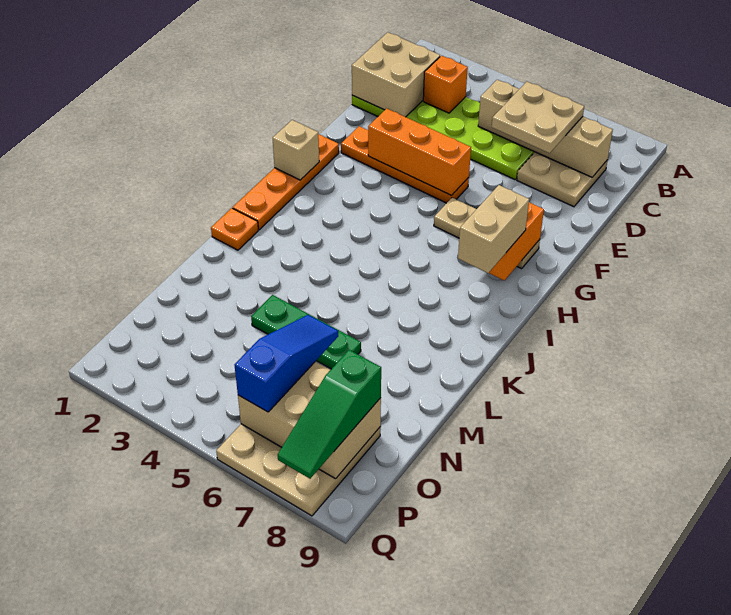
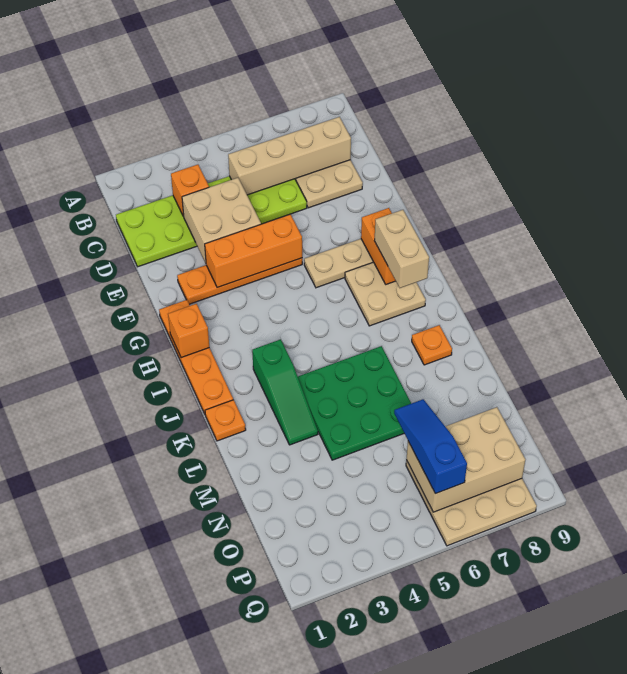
tan 2x2 brick [352,32,440,117] -> tan 2x2 brick moved to [182,178,261,263]
tan 2x2 plate [492,82,584,153] -> tan 2x2 plate moved to [345,262,426,326]
tan 1x1 brick [273,120,319,180] -> orange 1x1 brick [168,304,209,358]
none -> orange 1x1 plate [412,325,452,365]
green 1x3 plate [251,295,361,369] -> green 3x3 plate [298,346,411,460]
green 1x3 slope [278,350,381,479] -> green 1x3 slope moved to [252,339,318,445]

